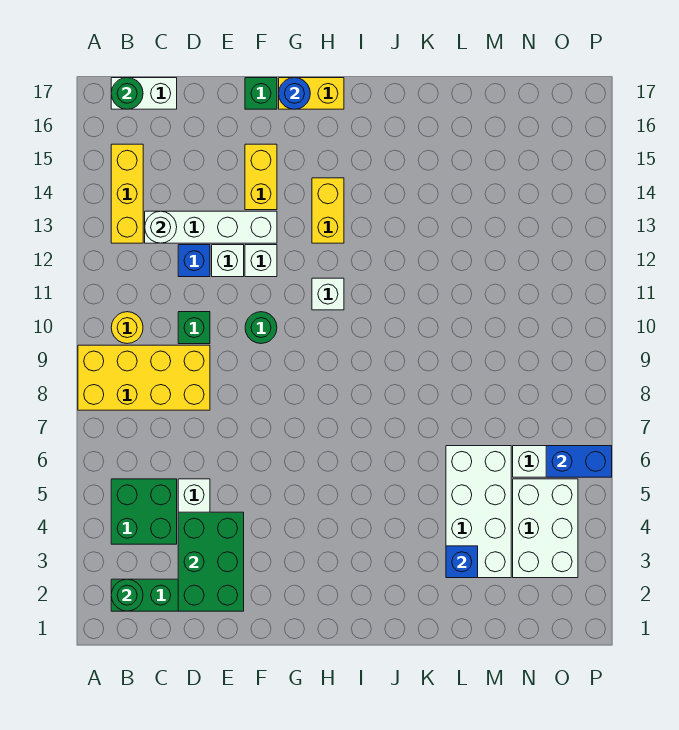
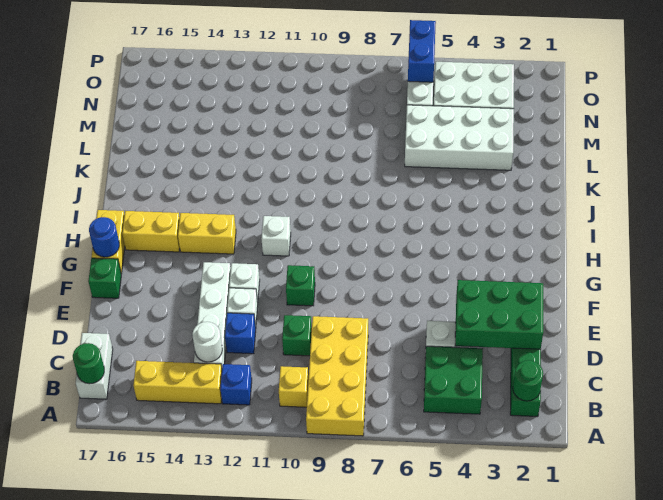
yellow 1x1 round brick [111,312,143,344] -> yellow 1x1 brick [279,366,309,407]
green 1x1 round brick [245,312,277,344] -> green 1x1 brick [286,265,315,306]
yellow 1x2 brick [245,144,277,210] -> yellow 1x2 brick moved to [122,211,180,252]
blue 1x1 brick [446,546,478,578] -> blue 1x1 brick moved to [220,364,252,405]

